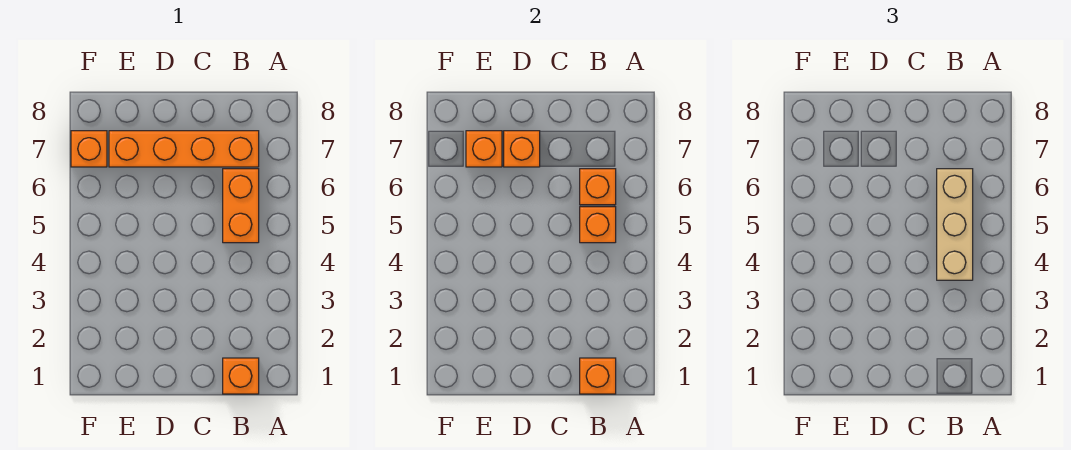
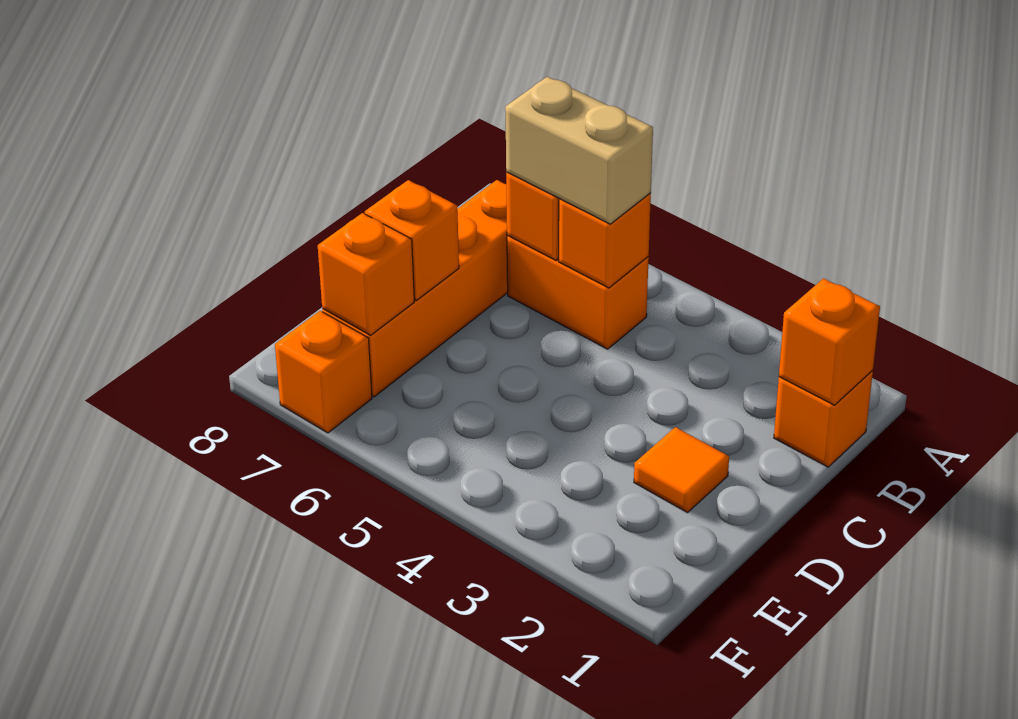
tan 1x3 brick [937,169,973,280] -> tan 1x2 brick [505,77,653,224]
none -> orange 1x1 tile [634,427,729,513]

